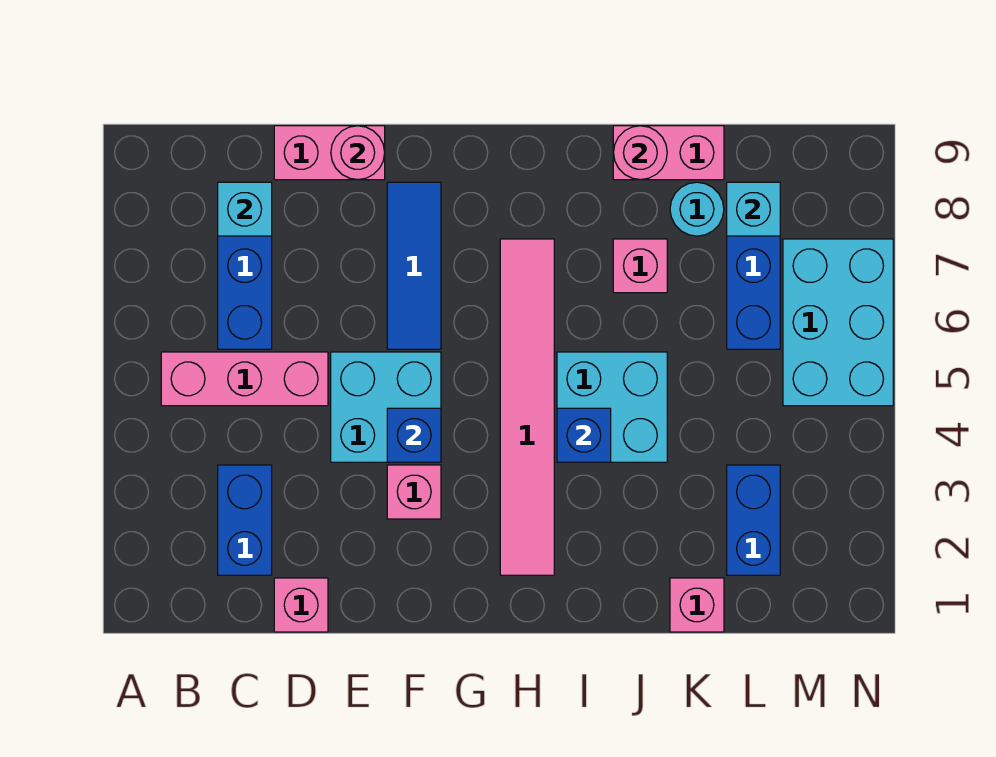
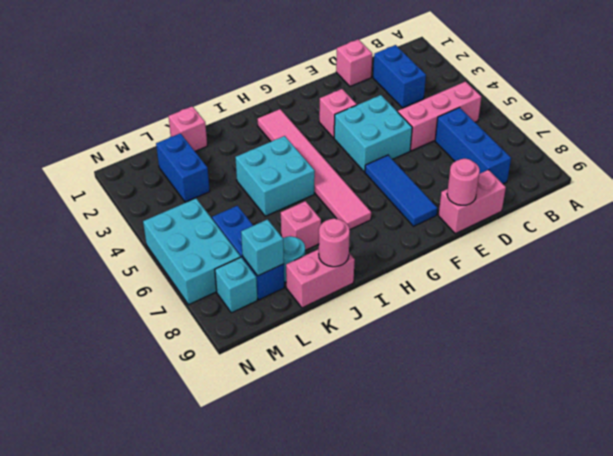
cyan 1x1 brick [218,182,272,236] -> cyan 1x1 brick moved to [215,257,257,313]
blue 1x1 brick [387,408,441,462] -> none
blue 1x1 brick [557,408,611,462] -> none

